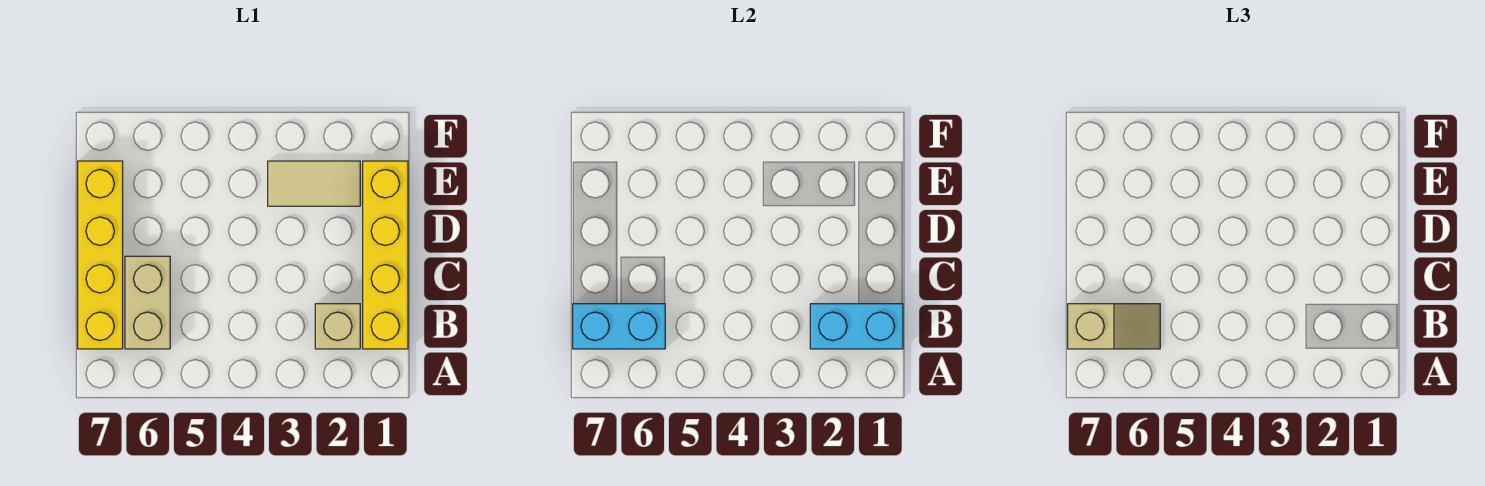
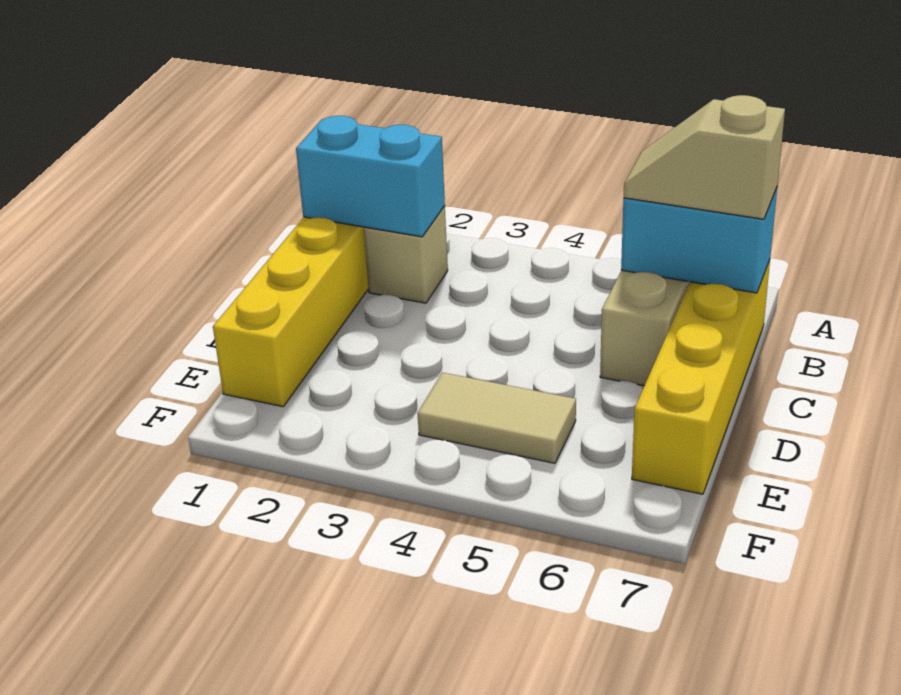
tan 1x2 tile [268,161,360,206] -> tan 1x2 tile moved to [417,373,576,463]

